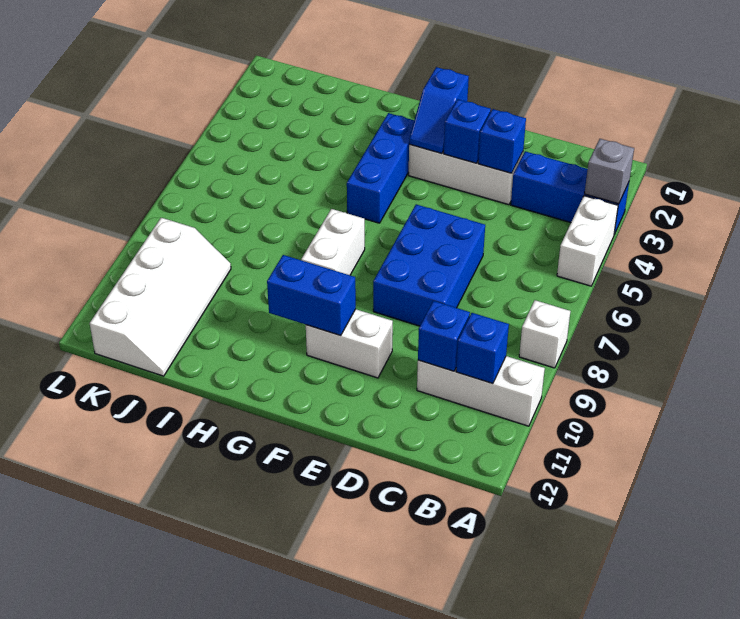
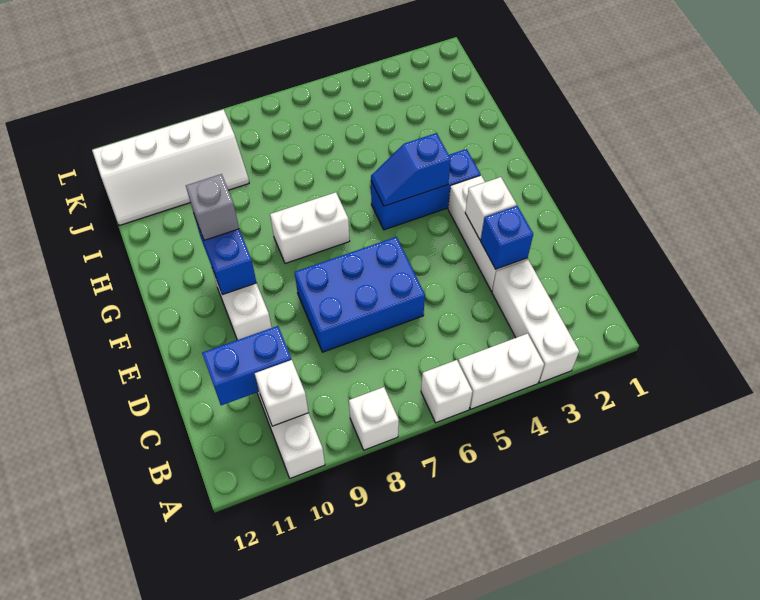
blue 1x3 brick [511,151,629,234] -> white 1x3 brick [492,260,579,383]
grey 1x1 brick [585,139,634,204] -> grey 1x1 brick moved to [186,174,239,240]
none -> white 1x1 brick [421,360,472,423]
blue 1x1 brick [456,313,509,384] -> white 1x1 brick [255,360,309,426]
blue 1x1 brick [418,301,470,371] -> blue 1x2 brick [202,326,292,405]
blue 1x1 brick [444,100,491,163] -> white 1x1 brick [465,177,516,240]
blue 1x2 slope [409,67,469,154] -> blue 1x2 slope moved to [371,133,451,206]

